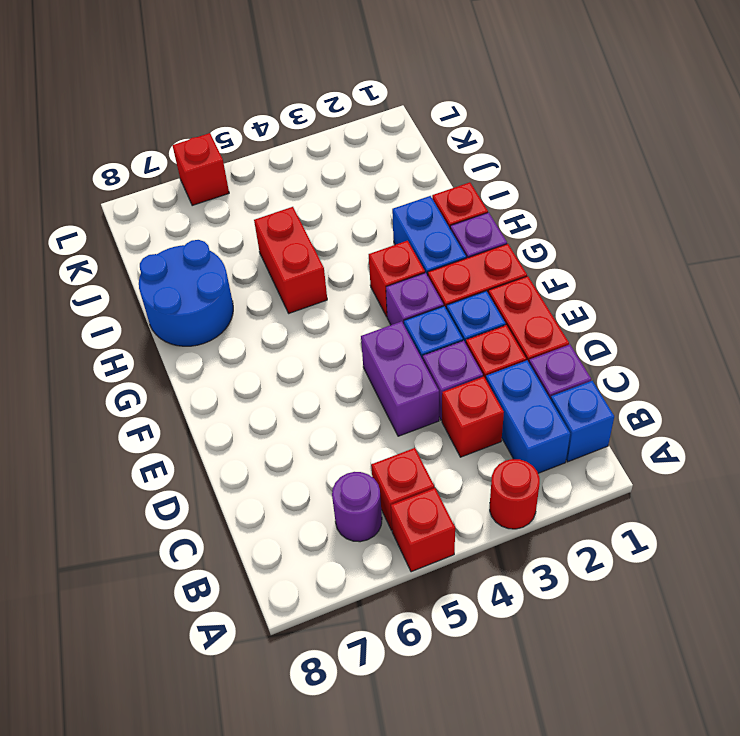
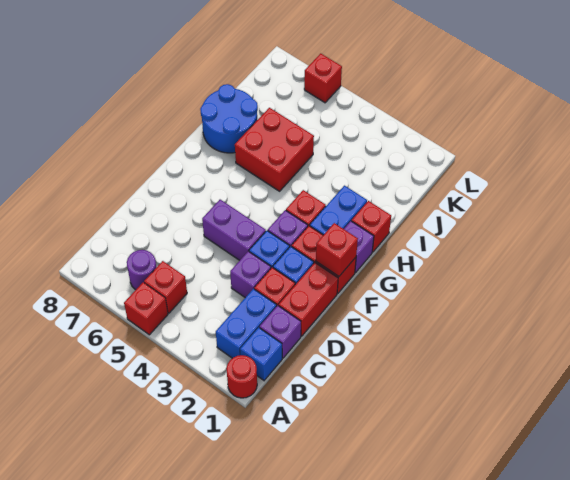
red 1x1 round brick [490,459,540,529] -> red 1x1 round brick moved to [226,355,257,398]
red 1x1 brick [442,377,504,457] -> red 1x1 brick moved to [316,223,358,276]
purple 1x2 brick [361,321,439,436] -> purple 1x2 brick turned to [202,200,266,260]
red 1x2 brick [254,207,327,313] -> red 2x2 brick [235,108,314,191]

